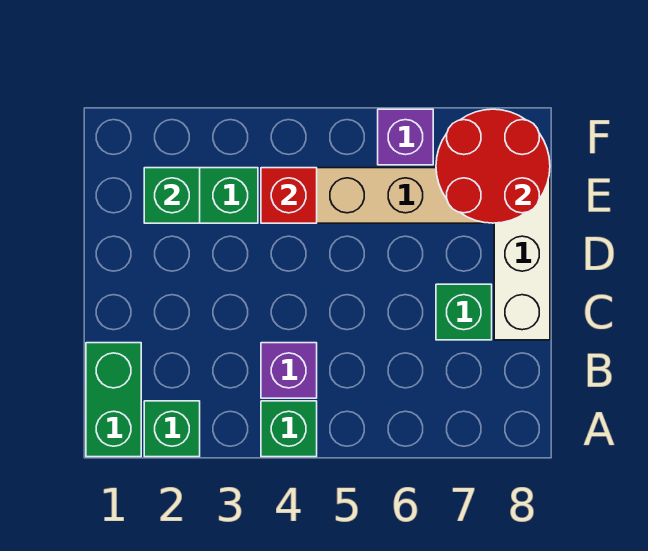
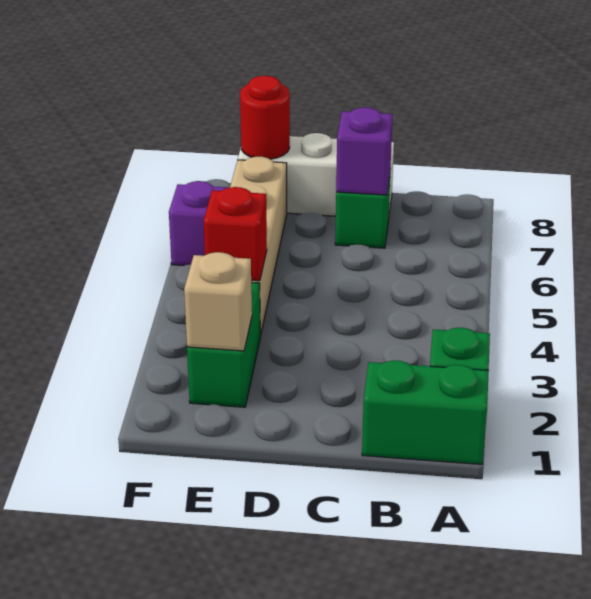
green 1x1 brick [261,401,317,457] -> none
purple 1x1 brick [261,343,317,398] -> purple 1x1 brick moved to [336,107,393,195]
green 1x1 brick [144,168,200,223] -> tan 1x1 brick [184,252,252,351]
red 2x2 round brick [436,109,550,223] -> red 1x1 round brick [240,76,290,159]

